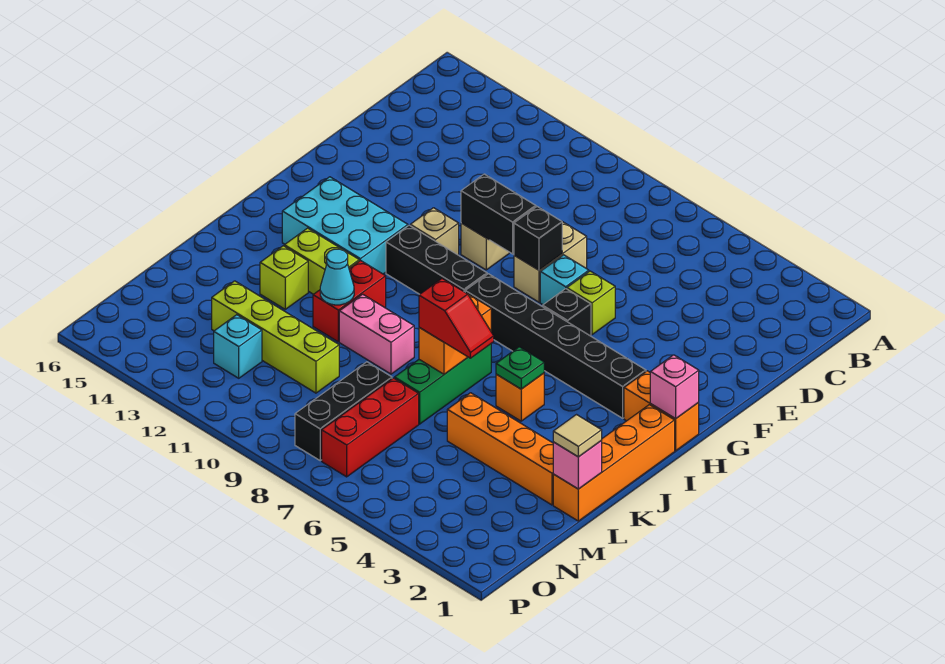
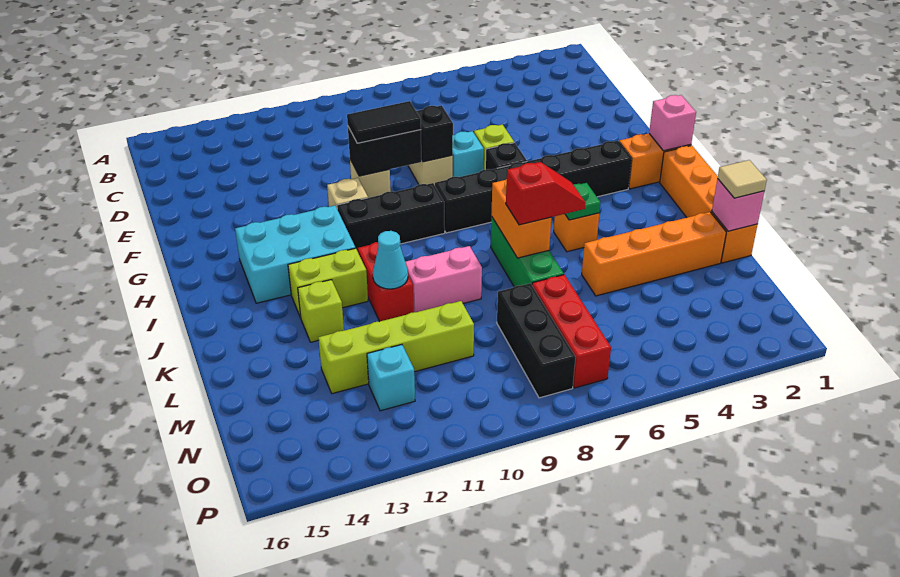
none -> black 1x2 tile [347,101,421,143]

